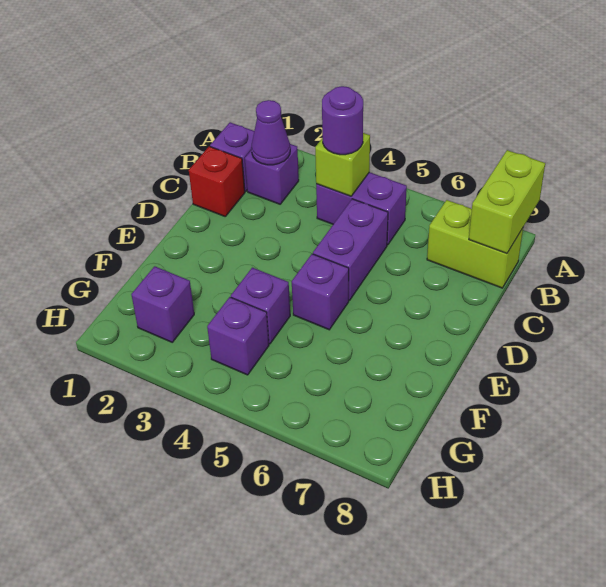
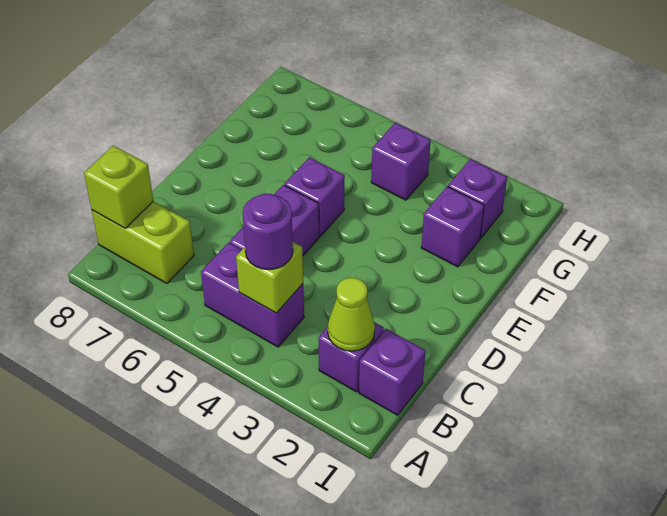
lime 1x2 brick [469,150,545,254] -> lime 1x1 brick [84,146,153,228]
purple 1x1 cone [251,100,290,165] -> lime 1x1 cone [328,277,375,351]
red 1x1 brick [189,146,245,216] -> none
purple 1x1 brick [231,268,290,344] -> purple 1x1 brick moved to [421,186,484,267]

